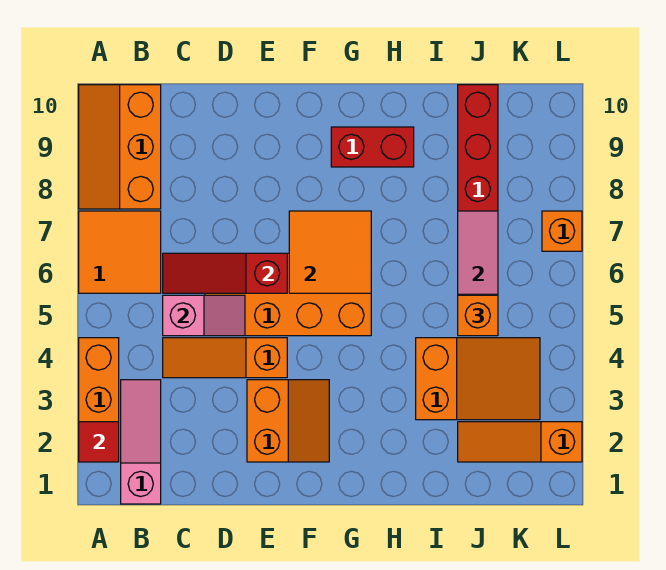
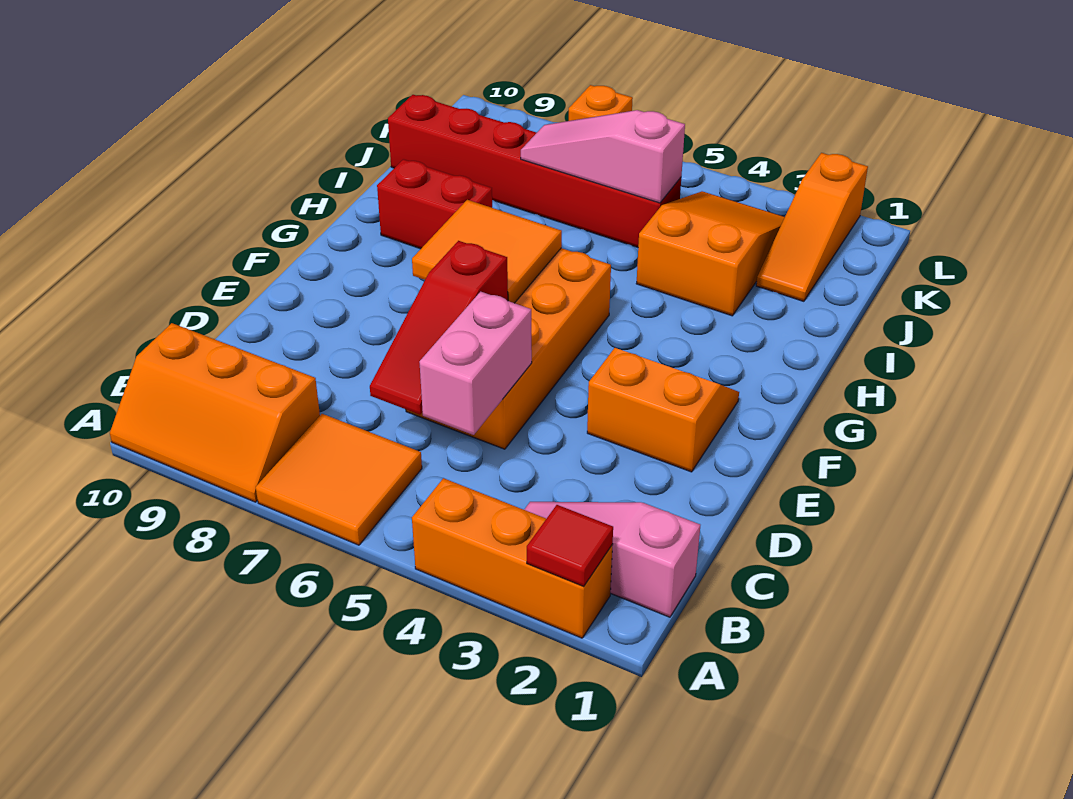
orange 1x3 slope [163,338,287,378] -> none
pink 1x2 slope [163,295,245,336] -> pink 1x2 brick [419,292,532,435]
red 1x2 brick [331,127,414,167] -> red 1x2 brick turned to [377,159,492,249]
orange 1x1 brick [458,295,498,336] -> none

